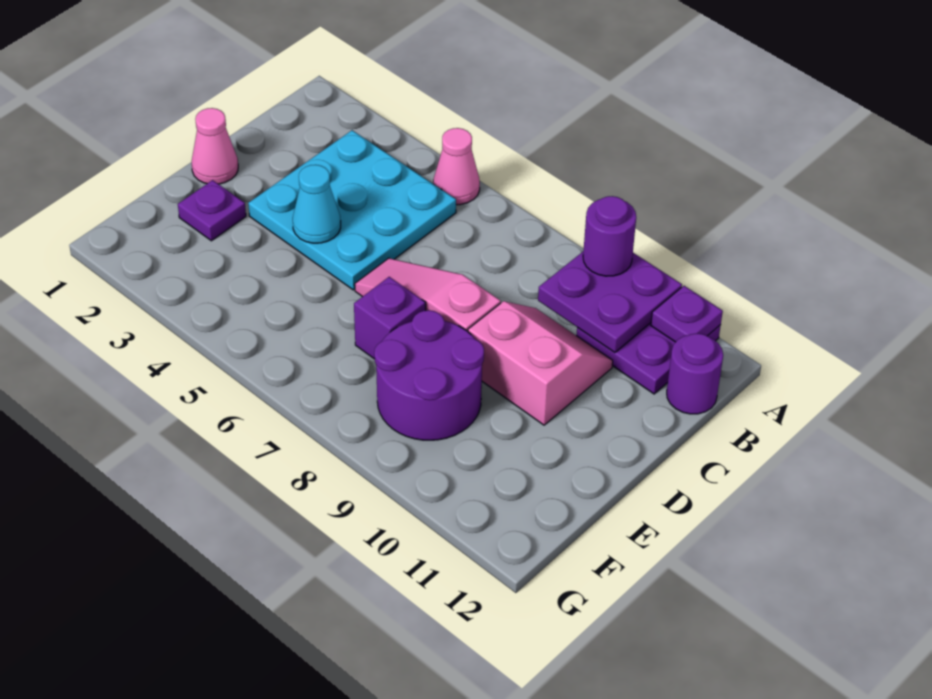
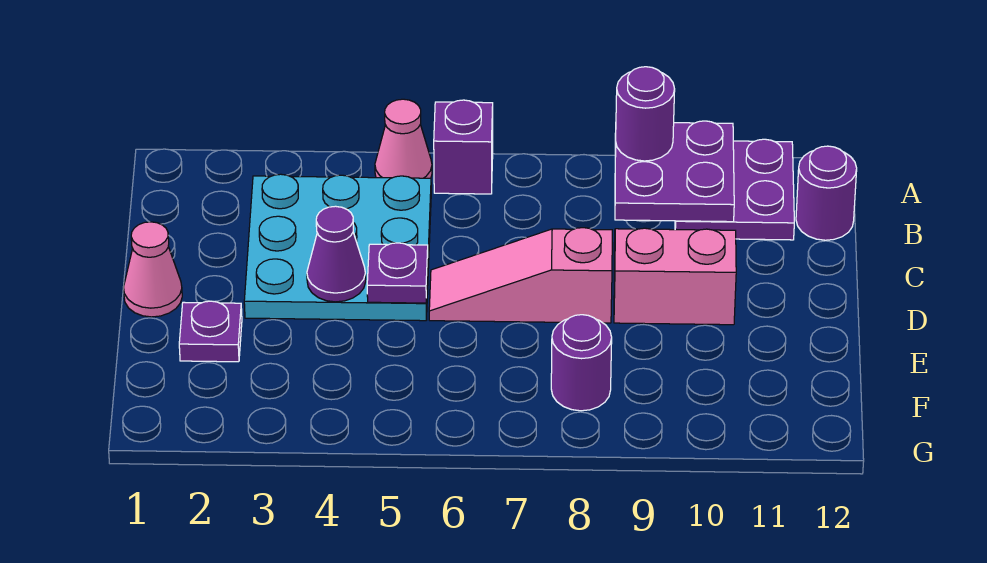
purple 1x1 plate [651,286,723,342] -> purple 1x1 plate moved to [367,243,428,303]
cyan 1x1 cone [293,165,341,243] -> purple 1x1 cone [307,206,366,302]
purple 1x1 brick [354,277,426,359] -> purple 1x1 brick moved to [434,100,493,194]
purple 2x2 round brick [374,310,484,440] -> purple 1x1 round brick [551,315,612,411]

